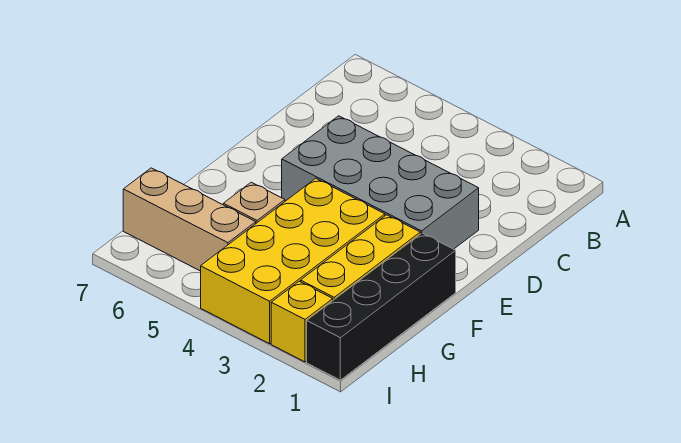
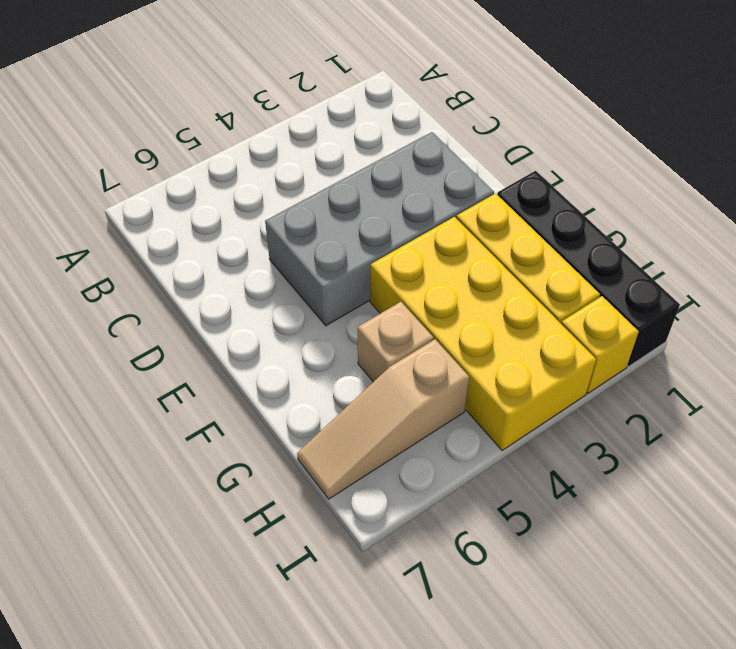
tan 1x3 brick [123,168,256,271] -> tan 1x3 slope [297,339,469,499]

